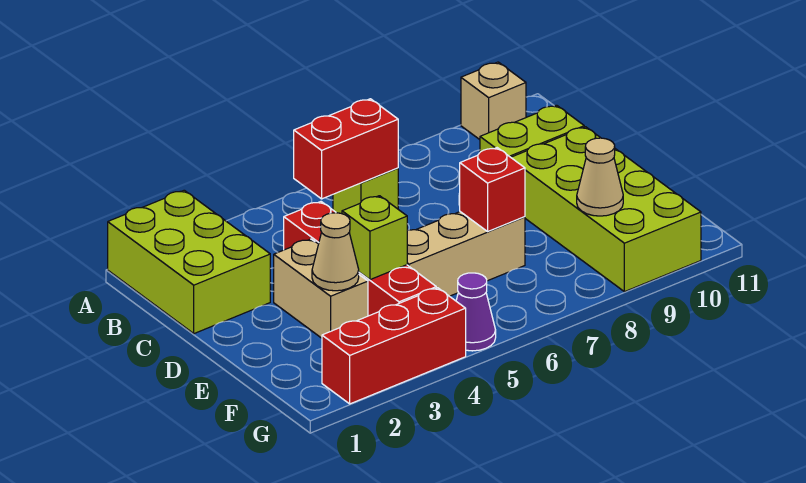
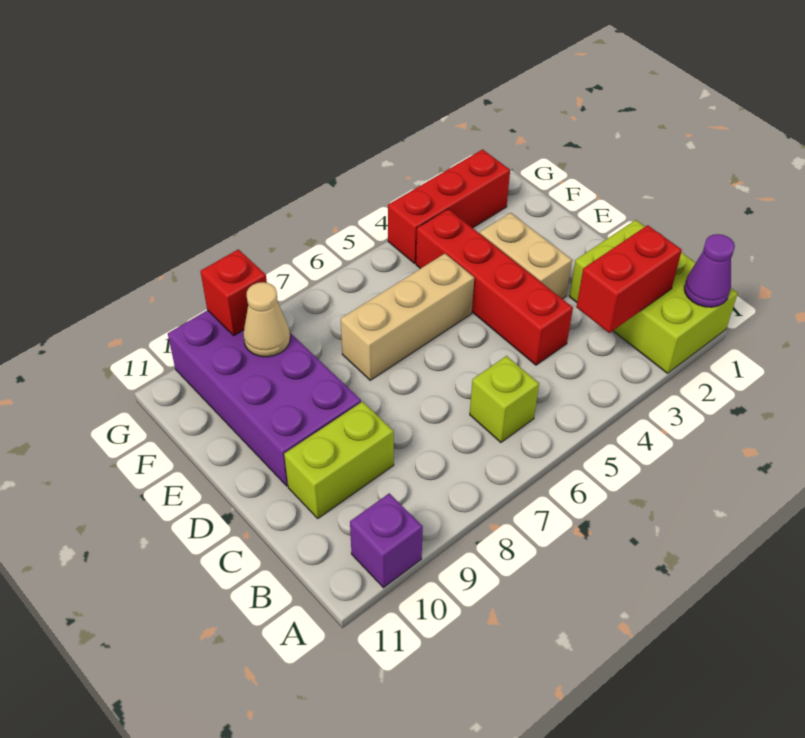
tan 1x1 brick [461,62,526,140] -> purple 1x1 brick [350,493,423,588]
red 1x2 brick [294,99,398,199] -> red 1x2 brick moved to [577,225,682,333]
lime 2x4 brick [511,127,701,292] -> purple 2x4 brick [168,310,361,486]
tan 1x1 cone [312,213,359,291] -> none
lime 1x1 brick [342,196,407,280] -> none
red 1x1 brick [460,148,525,231] -> red 1x1 brick moved to [200,249,267,335]
purple 1x1 cone [456,273,496,351] -> purple 1x1 cone moved to [684,234,735,307]

